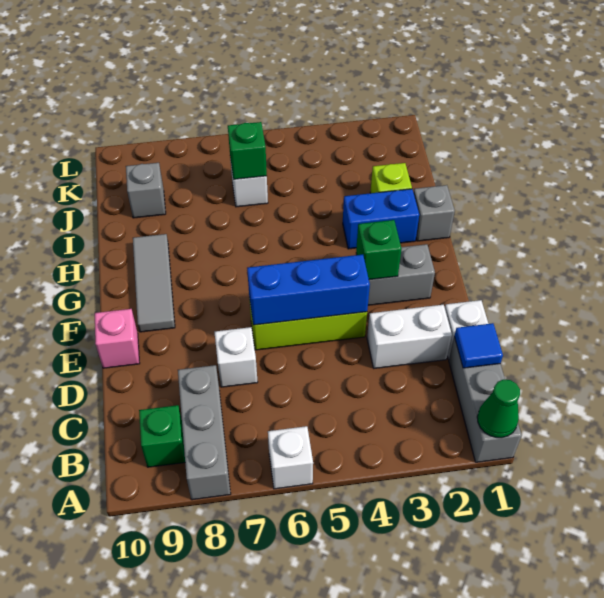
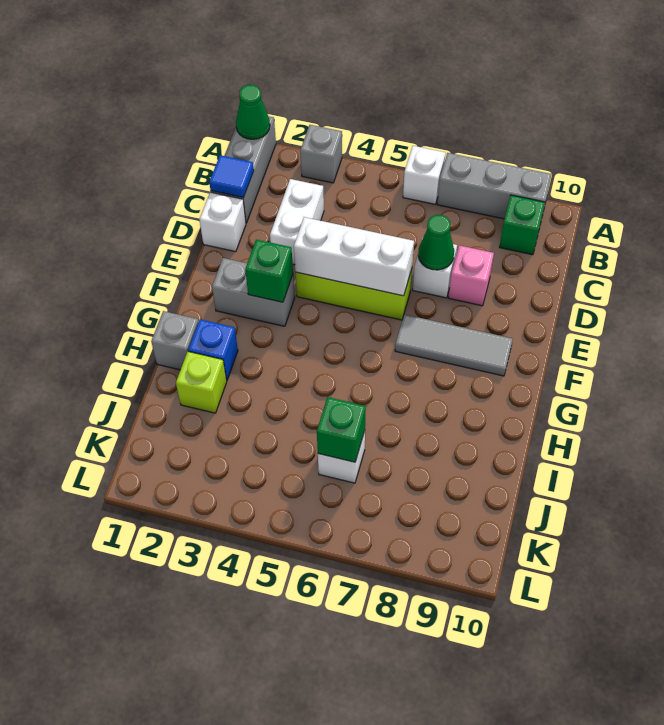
grey 1x3 brick [178,365,231,500] -> grey 1x3 brick turned to [437,153,552,219]
white 1x2 brick [367,304,452,368] -> white 1x2 brick turned to [270,179,324,265]
none -> green 1x1 cone [418,215,454,270]
blue 1x3 brick [247,255,370,325] -> white 1x3 brick [294,217,414,296]
pink 1x1 brick [95,309,140,368] -> pink 1x1 brick moved to [449,245,494,306]
grey 1x3 tile [133,234,175,332] -> grey 1x3 tile turned to [395,314,513,376]
blue 1x2 brick [343,189,419,249] -> blue 1x1 brick [188,320,238,381]
grey 1x1 brick [126,163,166,218] -> grey 1x1 brick moved to [300,125,342,183]

